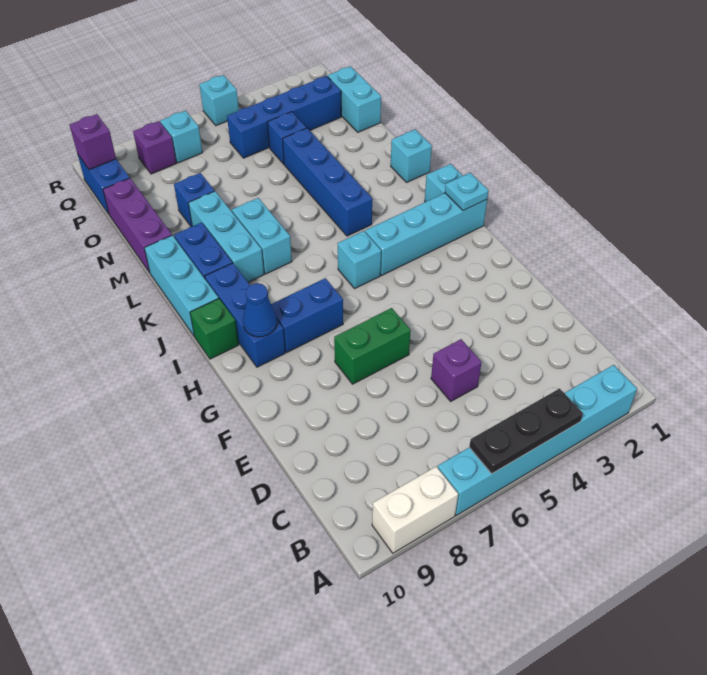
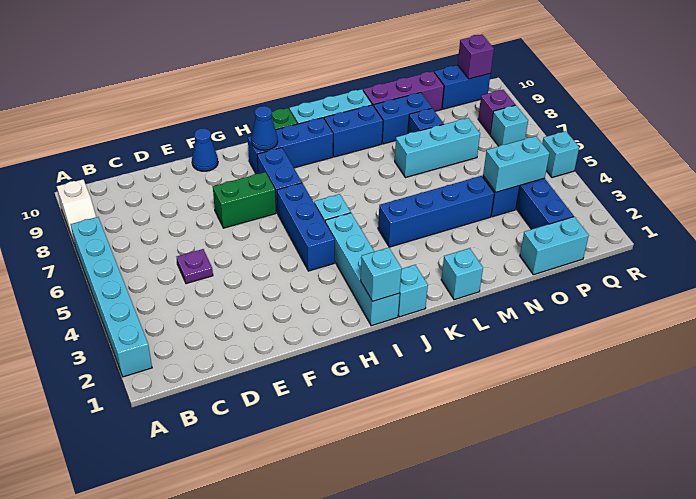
black 1x3 plate [469,388,583,473] -> none
white 1x2 brick [372,467,458,553] -> white 1x2 slope [57,179,96,245]
purple 1x1 brick [431,339,482,401] -> purple 1x1 plate [177,249,213,284]
green 1x2 brick [334,308,411,384] -> green 1x2 brick turned to [213,172,276,228]
none -> blue 1x1 cone [192,129,218,171]
none -> blue 1x3 brick [277,183,335,271]
cyan 1x1 plate [445,173,489,211] -> cyan 1x1 brick [361,248,402,301]
cyan 1x2 brick [232,198,292,274] -> cyan 1x2 brick moved to [483,136,549,192]
cyan 1x3 brick [188,191,264,282] -> cyan 1x3 brick moved to [395,118,480,178]
none -> blue 1x2 brick [374,92,432,144]

